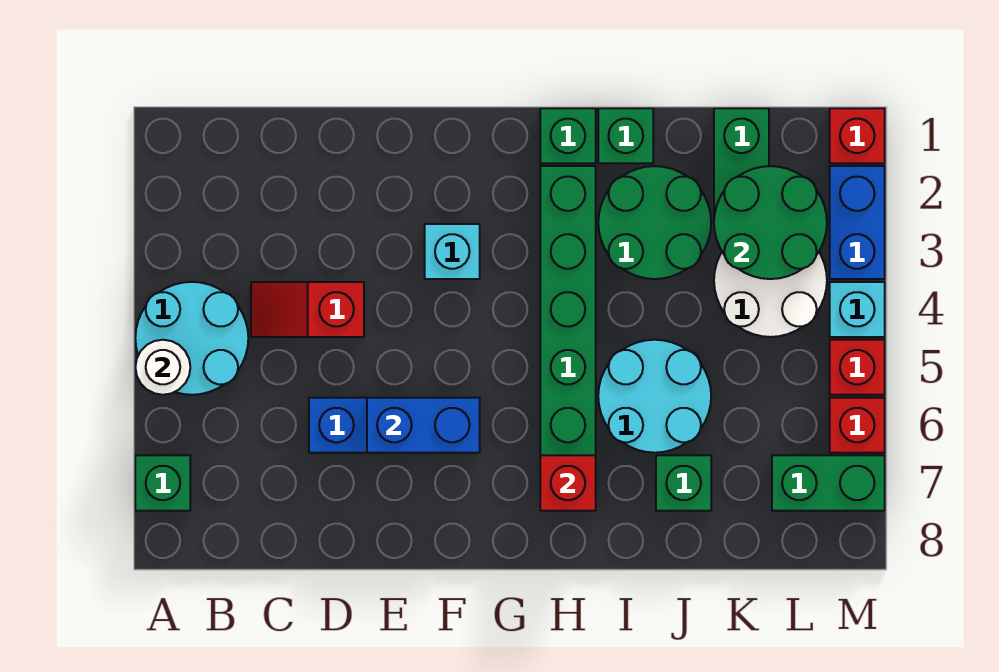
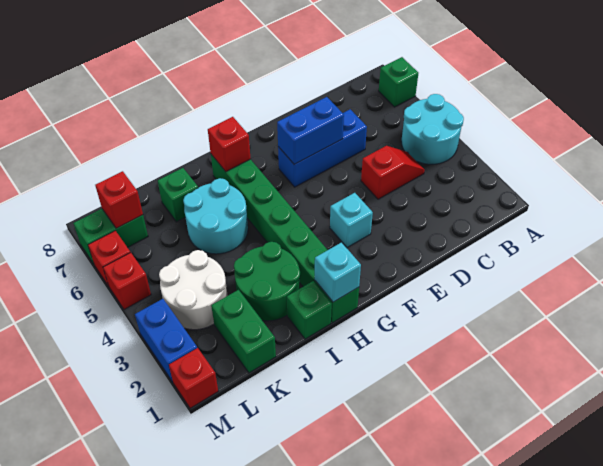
white 1x1 round brick [135,340,190,395] -> none
green 2x2 round brick [714,166,827,279] -> none
none -> red 1x1 brick [95,171,143,228]
cyan 1x1 brick [830,282,885,337] -> cyan 1x1 brick moved to [315,242,361,302]

